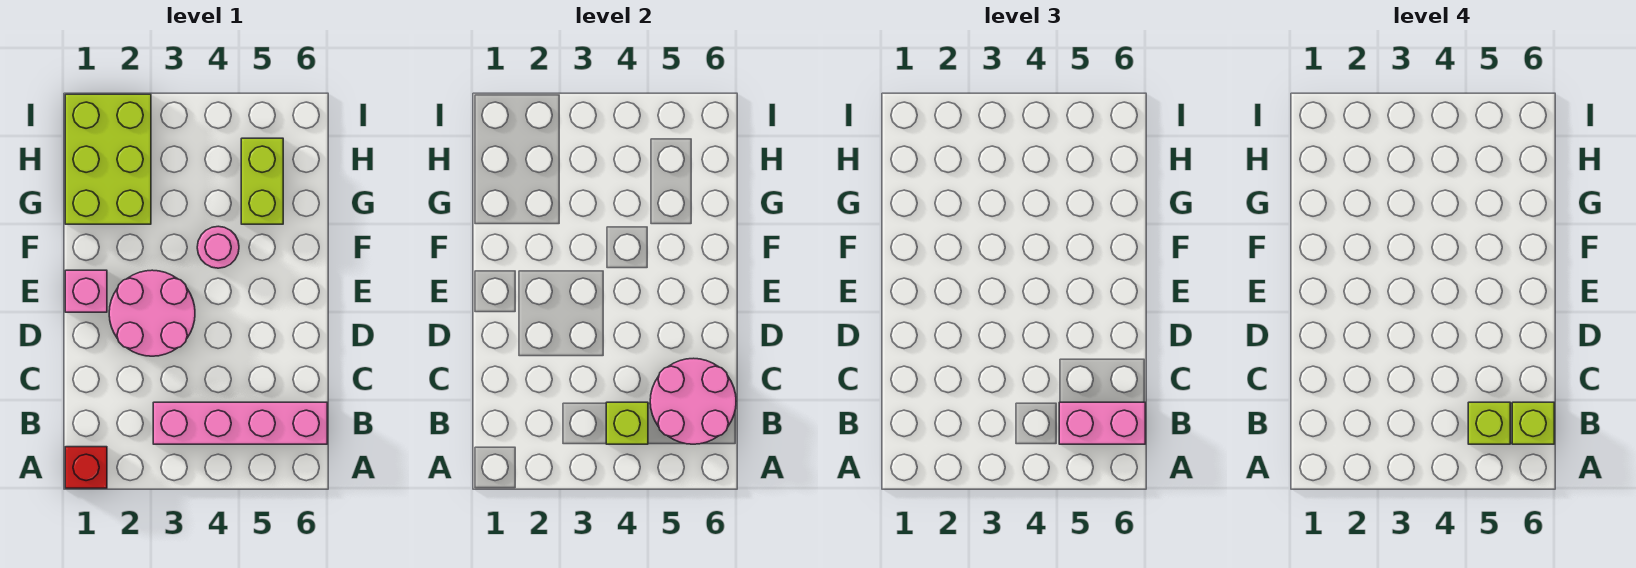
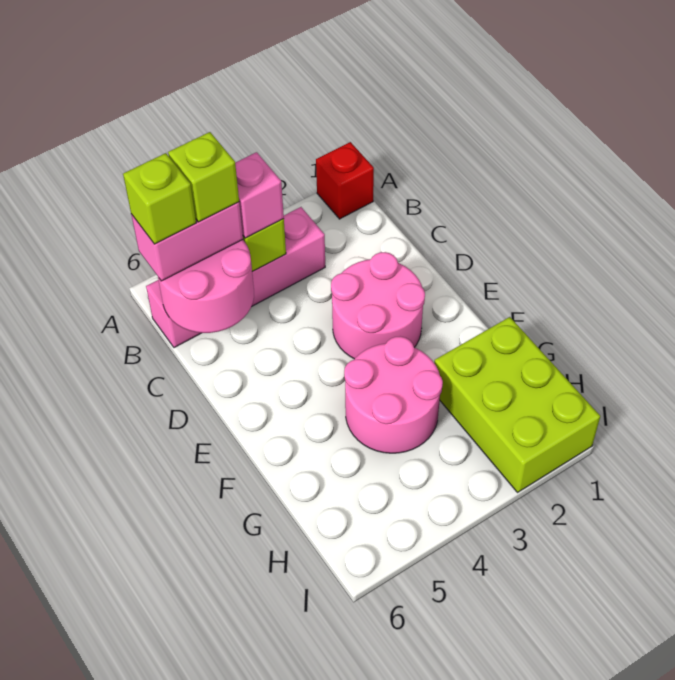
pink 1x1 brick [65,270,107,312] -> pink 1x1 brick moved to [235,152,284,238]
pink 1x1 round brick [197,226,239,268] -> pink 2x2 round brick [344,336,443,453]
lime 1x2 brick [241,138,283,224] -> none

